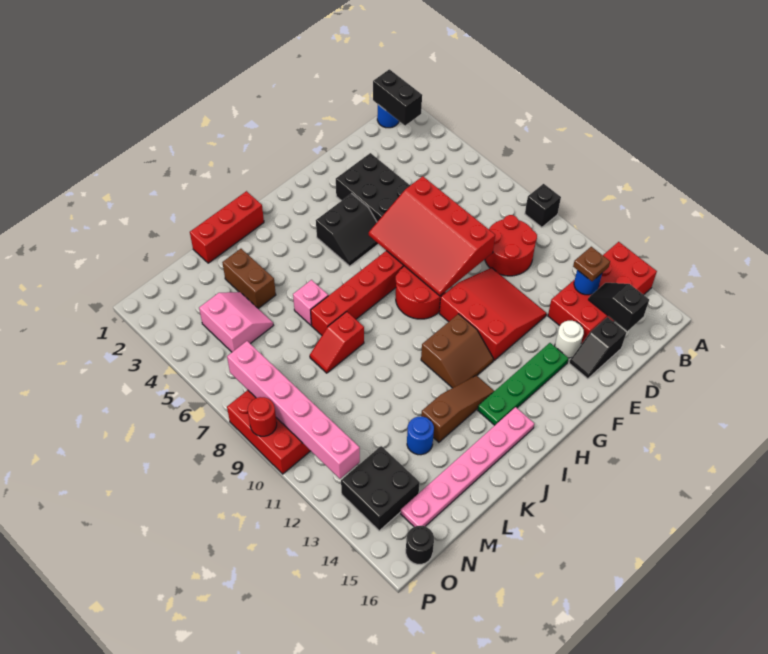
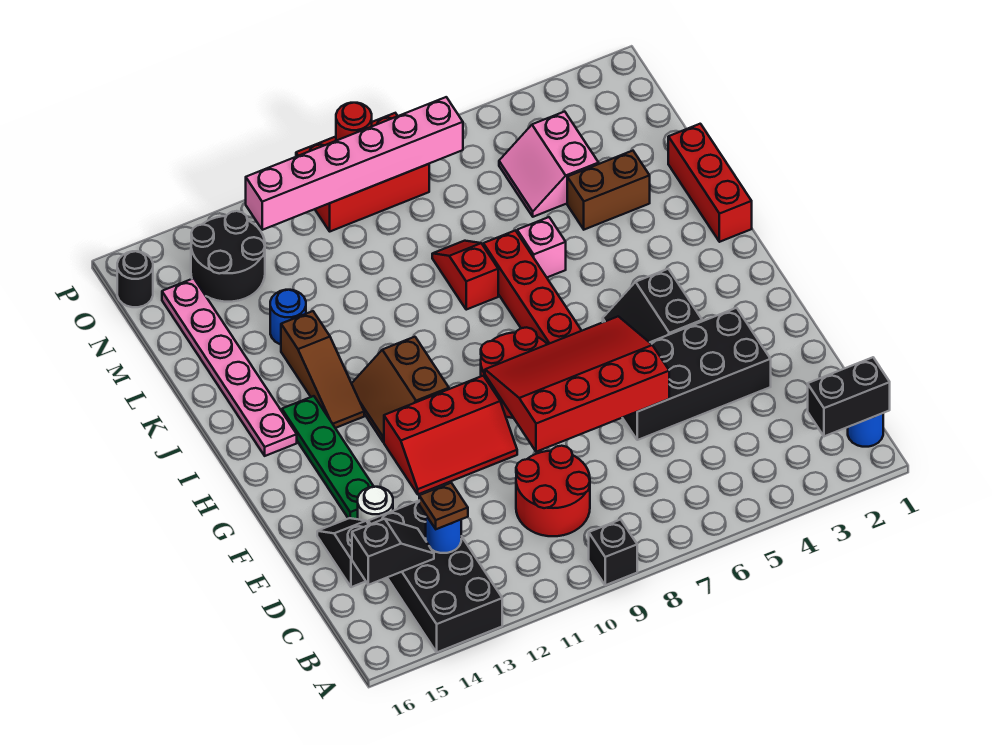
red 2x4 brick [548,242,657,344] -> black 2x4 brick [368,501,502,652]
red 3x3 slope [439,268,547,361] -> red 2x3 slope [384,376,517,494]
pink 2x2 slope [199,292,273,352] -> pink 2x2 slope turned to [499,112,599,217]
black 2x2 brick [341,446,420,531] -> black 2x2 round brick [191,211,265,302]

